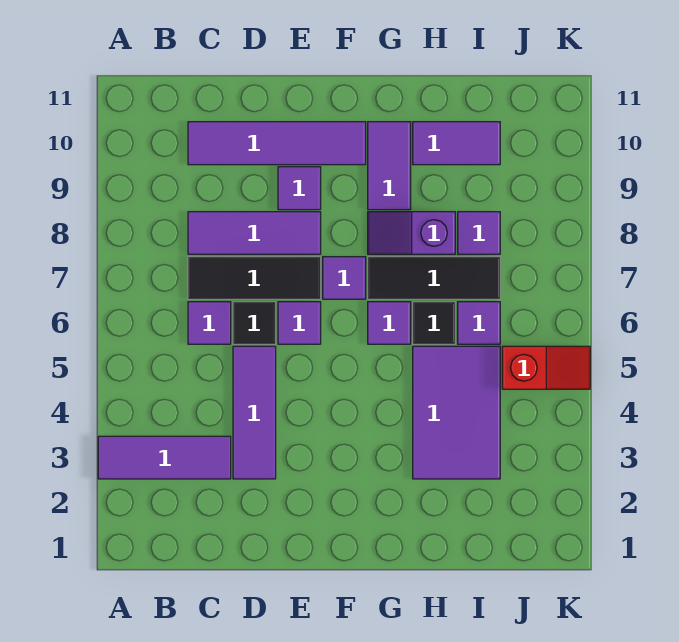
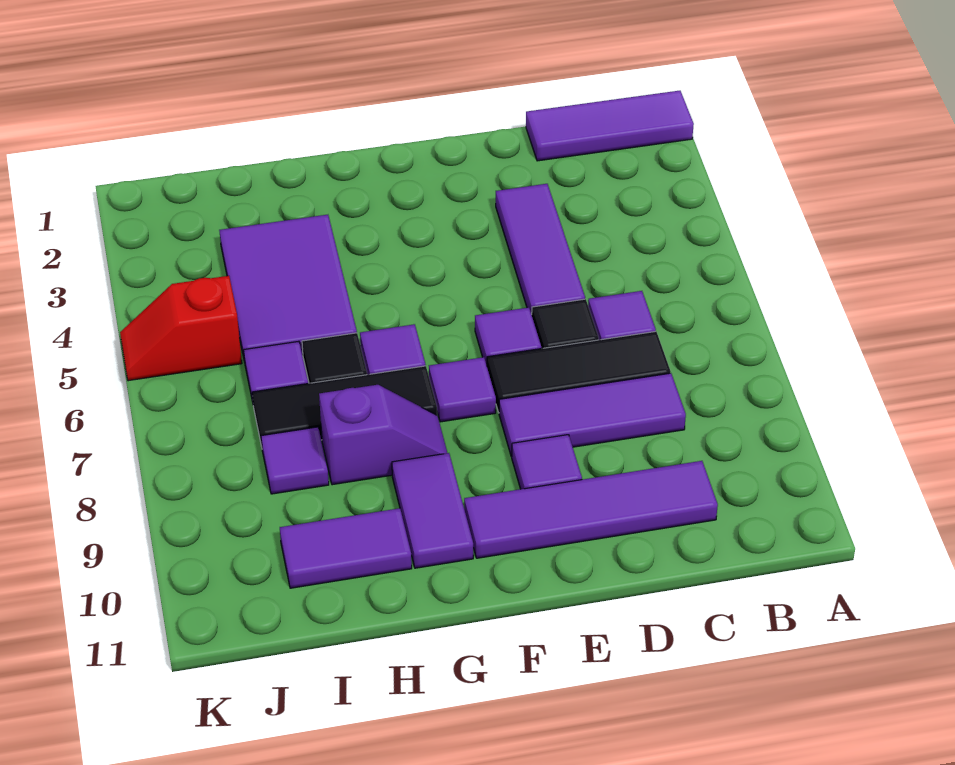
purple 1x3 tile [98,436,231,479] -> purple 1x3 tile moved to [526,91,694,161]

